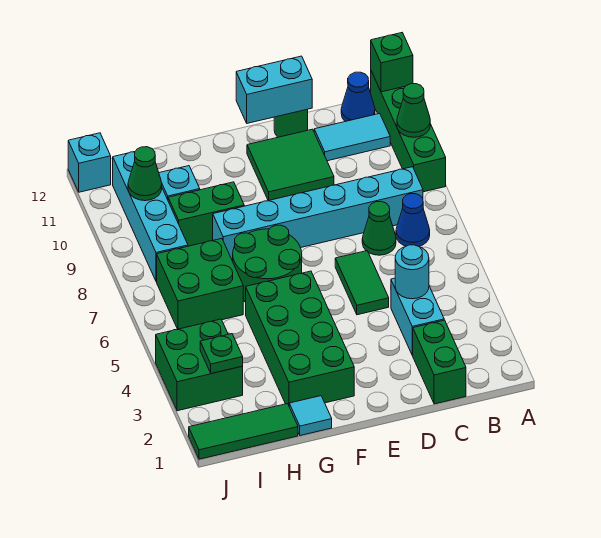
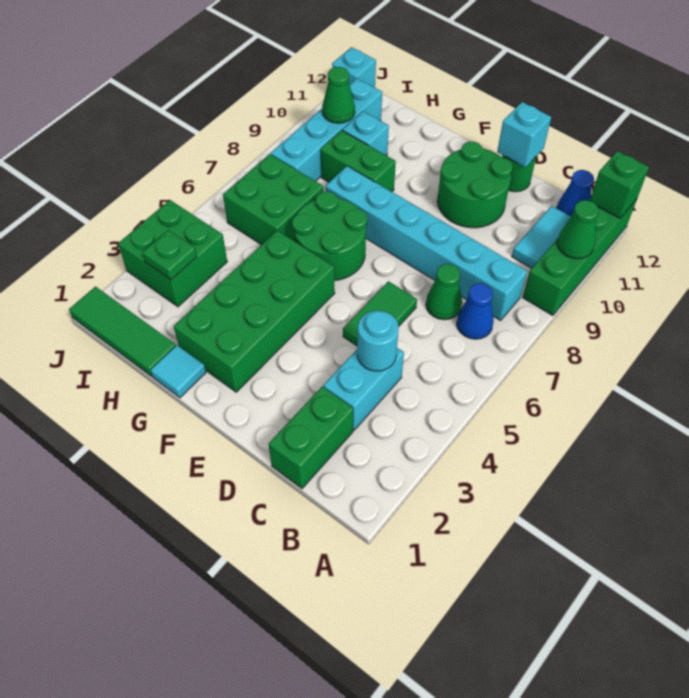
cyan 1x2 tile [314,114,390,161] -> cyan 1x2 tile turned to [512,206,571,268]
green 2x2 tile [247,129,334,201] -> green 2x2 round brick [437,142,513,228]
cyan 1x2 brick [236,56,312,123] -> cyan 1x1 brick [497,102,551,167]

